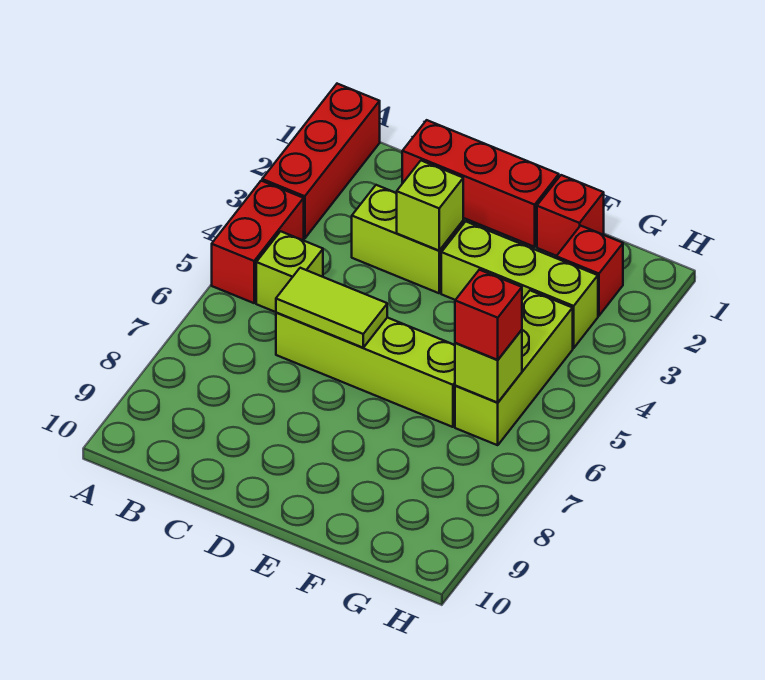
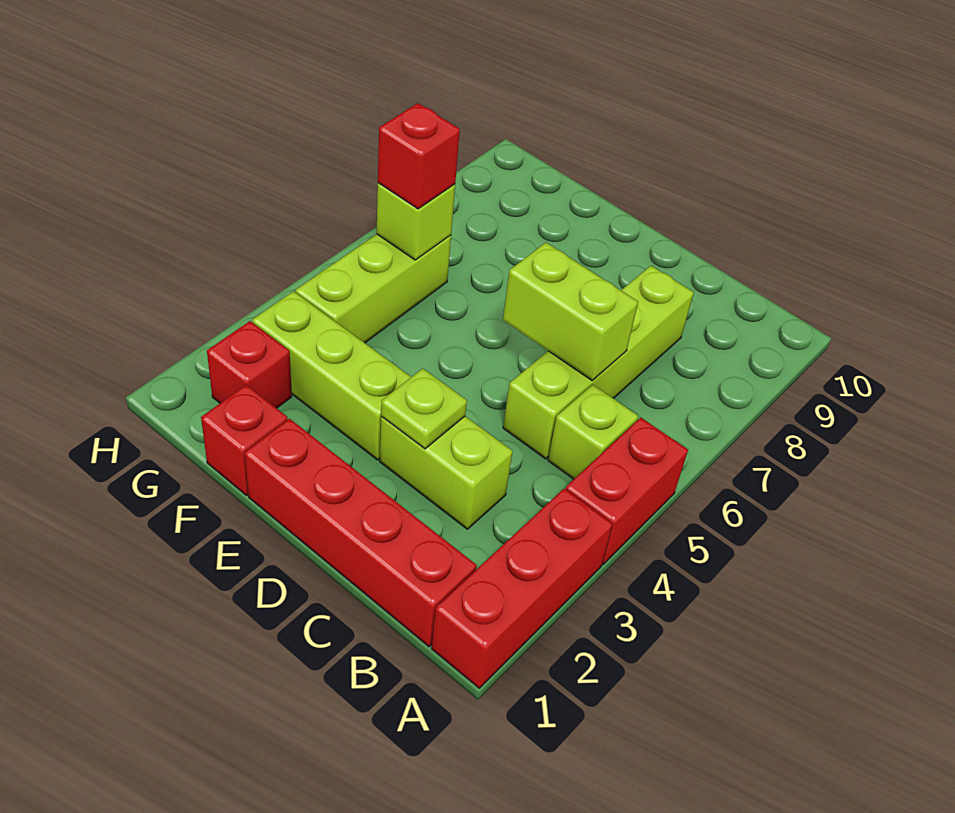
red 1x3 brick [402,120,559,247] -> red 1x4 brick [245,419,477,647]
lime 1x4 brick [276,312,455,427] -> lime 1x4 brick turned to [503,266,694,459]
lime 1x2 tile [276,268,387,348] -> lime 1x2 brick [503,243,638,381]
lime 1x1 brick [397,161,463,250] -> lime 1x1 plate [381,368,467,449]

